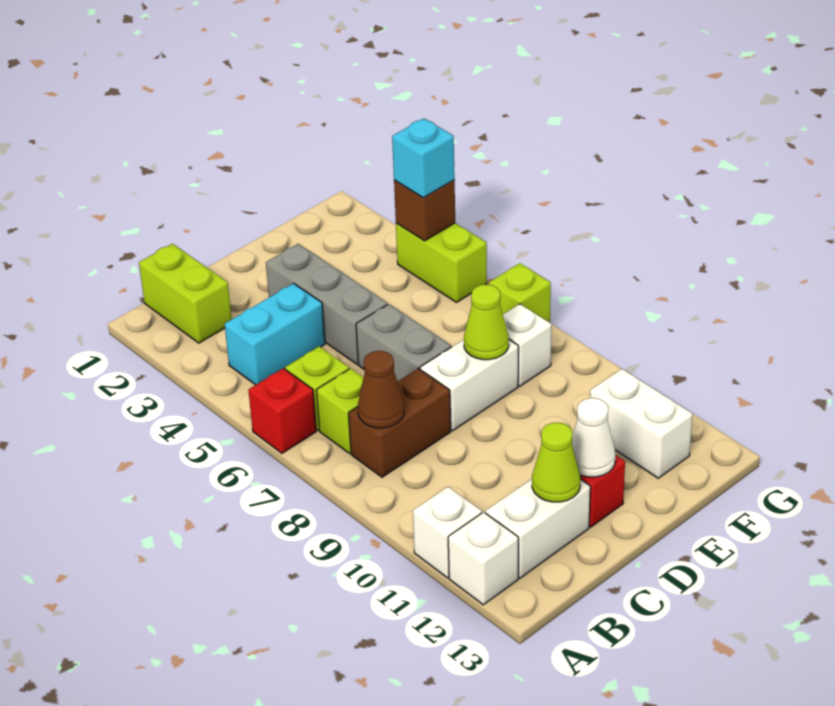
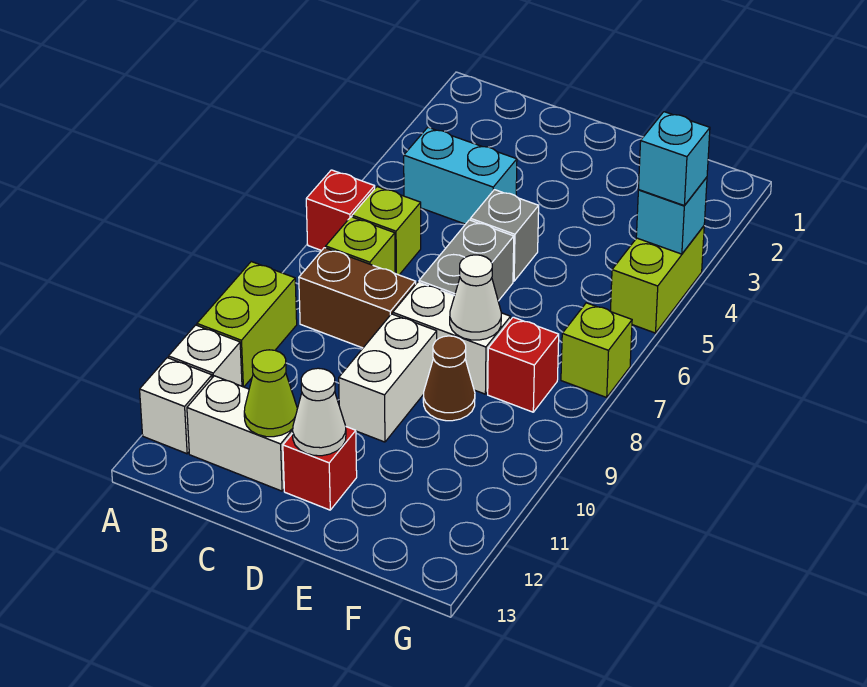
lime 1x2 brick [139,244,232,343] -> lime 1x2 brick moved to [197,262,297,387]
brown 1x1 cone [358,351,404,428] -> brown 1x1 cone moved to [423,336,475,421]
grey 1x3 brick [266,244,387,364] -> grey 1x1 brick [470,190,539,281]
lime 1x1 cone [464,285,509,360] -> white 1x1 cone [450,255,501,340]
white 1x1 brick [503,304,551,386] -> red 1x1 brick [488,317,559,412]
white 1x2 brick [590,369,692,478] -> white 1x2 brick moved to [339,314,437,442]
brown 1x1 brick [394,180,455,241] -> cyan 1x1 brick [636,177,707,254]

